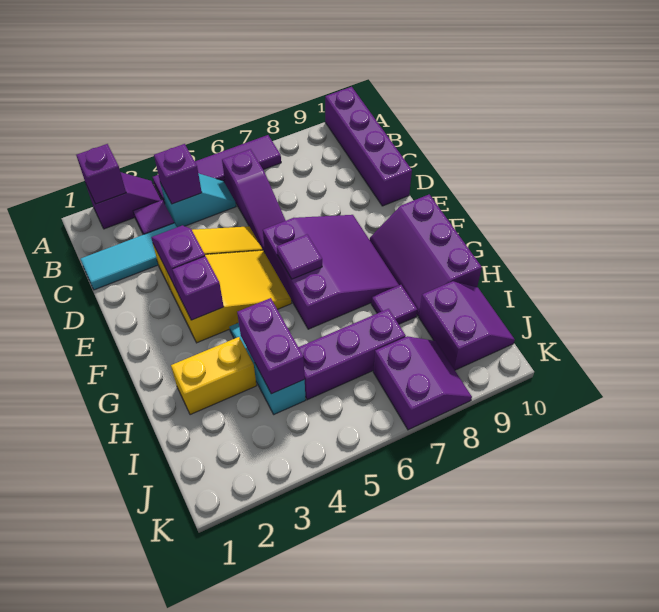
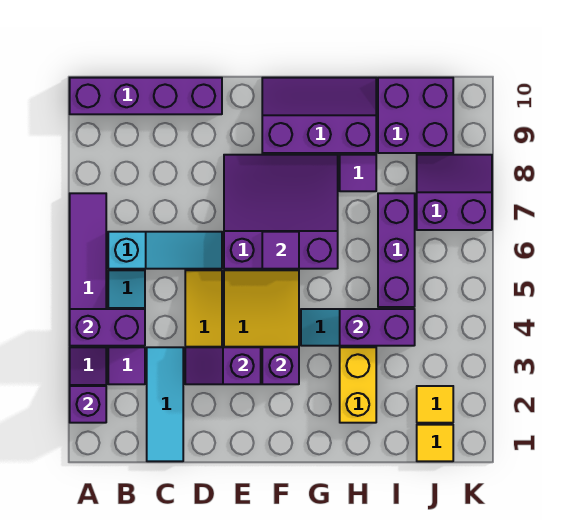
purple 1x1 brick [154,144,202,204] -> purple 1x2 brick [70,309,145,346]
purple 1x3 slope [222,149,286,253] -> cyan 1x3 slope [108,232,222,269]
purple 2x3 slope [370,195,482,316] -> purple 2x3 slope turned to [262,78,376,153]
purple 2x2 slope [419,281,515,370] -> purple 2x2 brick [378,78,453,153]
none -> yellow 1x1 tile [417,425,453,461]
none -> yellow 1x1 tile [417,386,453,423]

